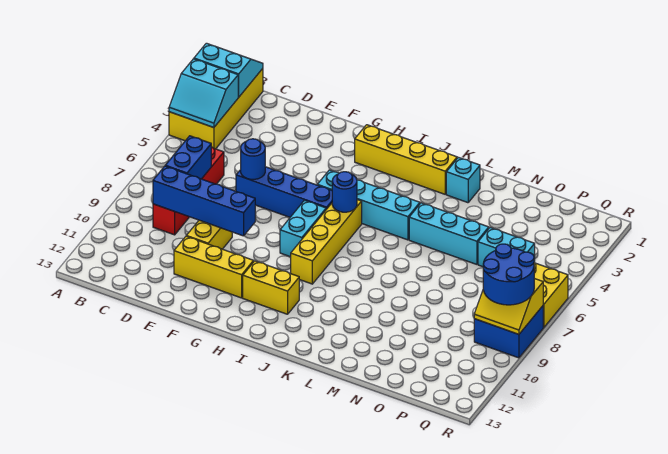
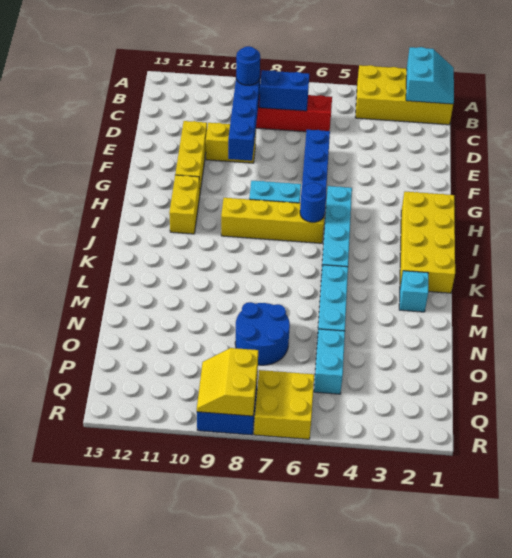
cyan 2x2 slope [169,59,238,128] -> none
blue 1x1 round brick [241,139,265,179] -> blue 1x1 round brick moved to [236,46,260,85]
yellow 1x4 brick [355,125,457,194] -> yellow 2x4 brick [400,192,455,293]
blue 2x2 round brick [483,244,534,305] -> blue 2x2 round brick moved to [235,302,290,365]

